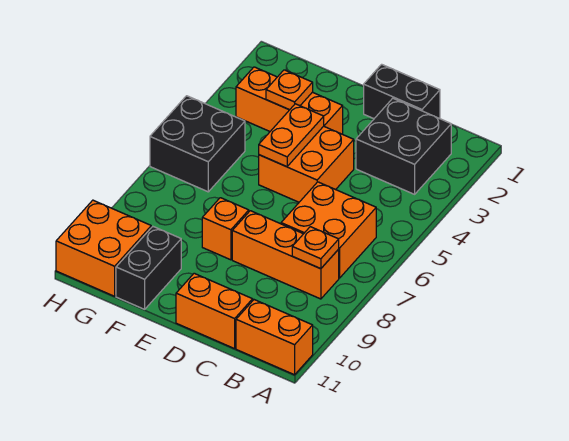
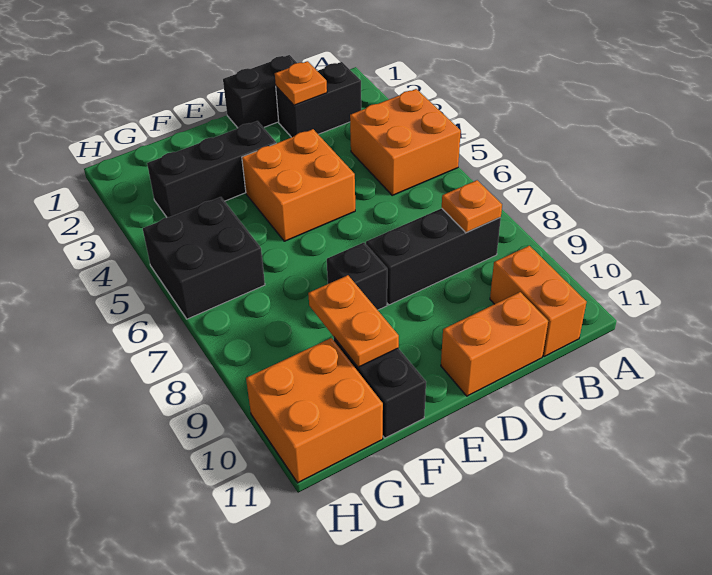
orange 1x2 brick [236,300,313,375] -> orange 1x2 brick turned to [490,246,587,357]
black 2x2 brick [356,98,451,194] -> black 1x2 brick [276,62,361,137]
orange 2x2 brick [281,182,376,278] -> orange 2x2 brick moved to [350,89,461,195]
orange 1x3 brick [232,211,339,299] -> black 1x3 brick [366,208,501,305]
orange 1x3 brick [236,67,343,134] -> black 1x3 brick [147,121,276,217]
orange 1x2 plate [259,104,324,167] -> orange 1x2 plate moved to [308,275,399,367]
orange 1x1 brick [202,198,249,260] -> black 1x1 brick [327,243,387,310]
orange 1x1 plate [266,70,313,110] -> orange 1x1 plate moved to [275,61,327,105]

